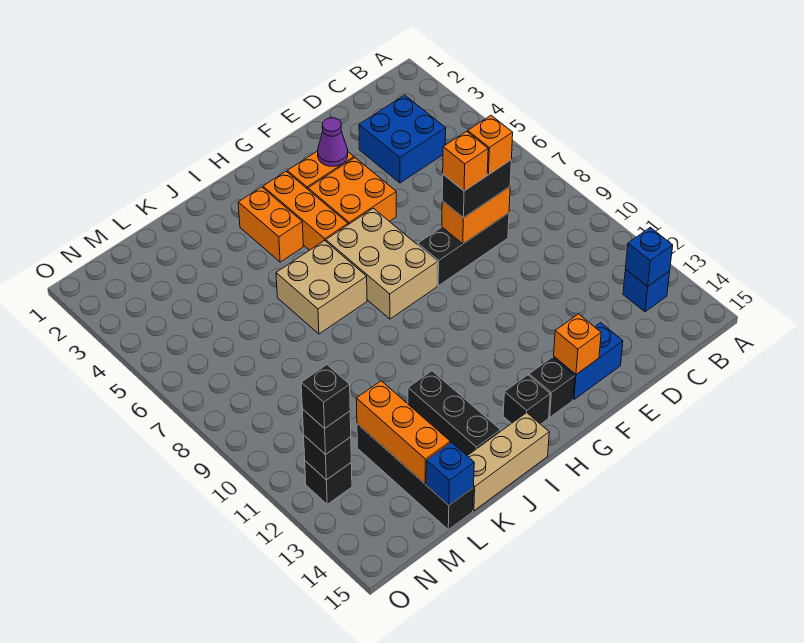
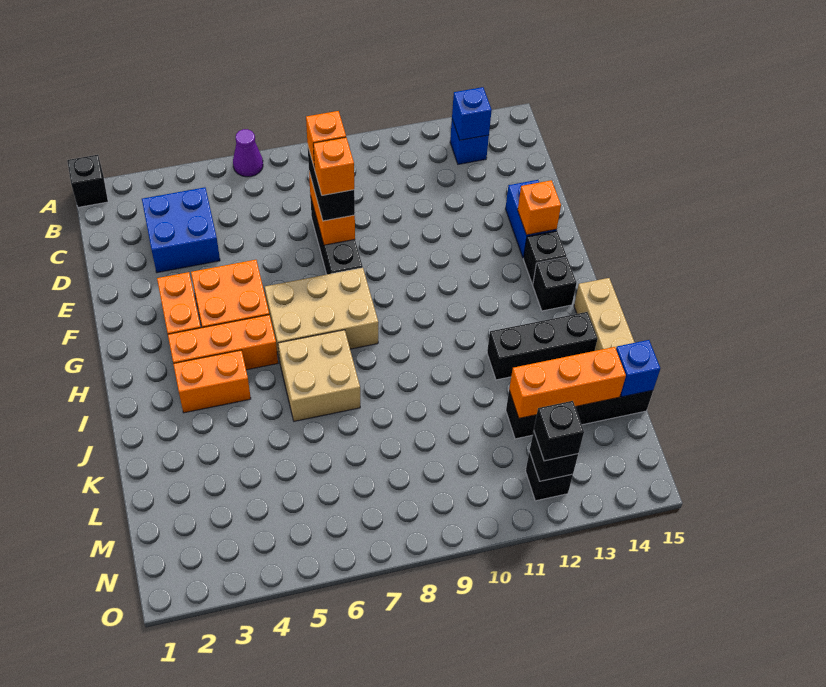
purple 1x1 cone [318,118,348,166] -> purple 1x1 cone moved to [233,129,263,177]
black 1x1 brick [301,365,350,429] -> black 1x1 brick moved to [67,155,108,207]

